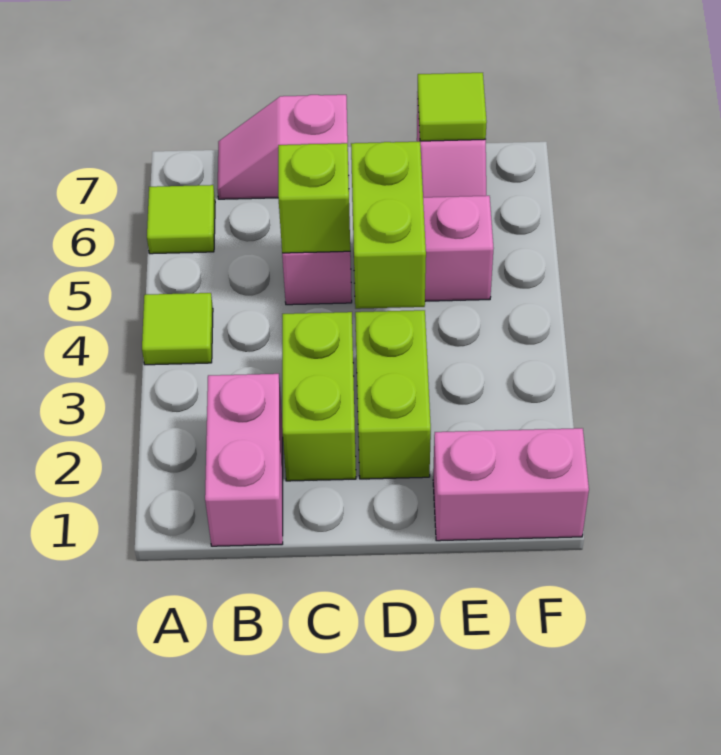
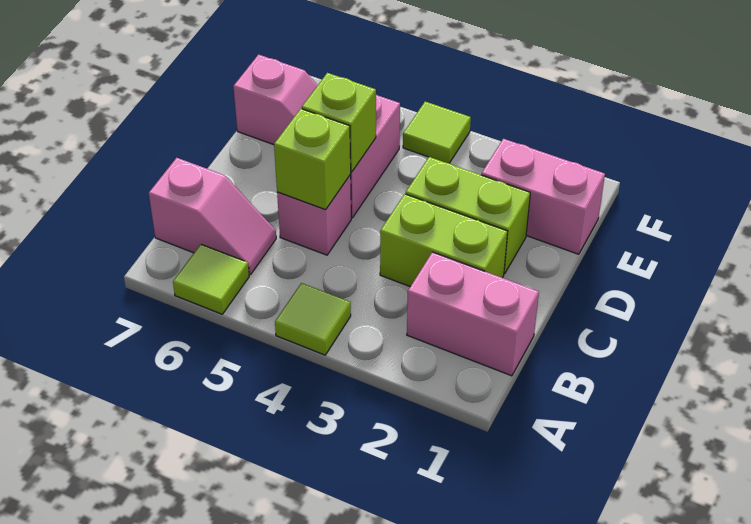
pink 1x2 slope [217,95,349,199] -> pink 1x2 slope turned to [149,158,276,275]
lime 1x2 brick [351,142,426,309] -> lime 1x1 brick [302,73,376,172]
pink 1x2 brick [433,428,589,541] -> pink 1x2 brick turned to [481,139,605,254]
lime 1x1 tile [417,73,487,141] -> lime 1x1 tile moved to [403,102,471,163]

